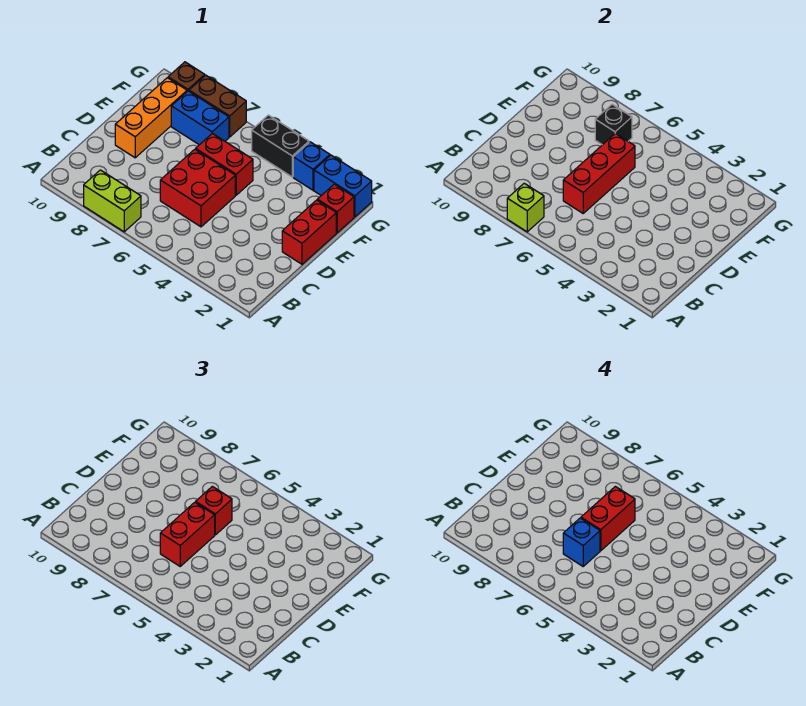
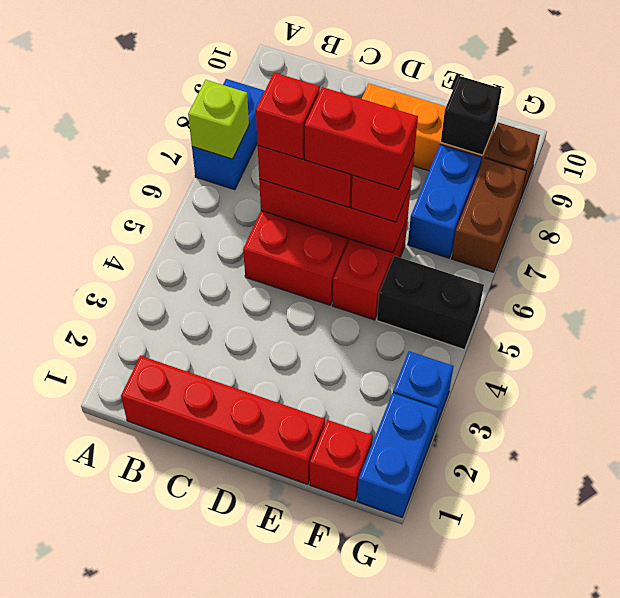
lime 1x2 brick [84,170,141,232] -> blue 1x2 brick [192,79,265,190]
blue 1x1 brick [563,518,600,566] -> red 1x1 brick [256,72,320,159]
red 1x2 brick [282,200,336,264] -> red 1x4 brick [121,356,325,484]
black 1x1 brick [595,104,632,145] -> black 1x1 brick moved to [441,76,501,155]
black 1x2 brick [252,115,309,177] -> black 1x2 brick turned to [377,256,484,350]

